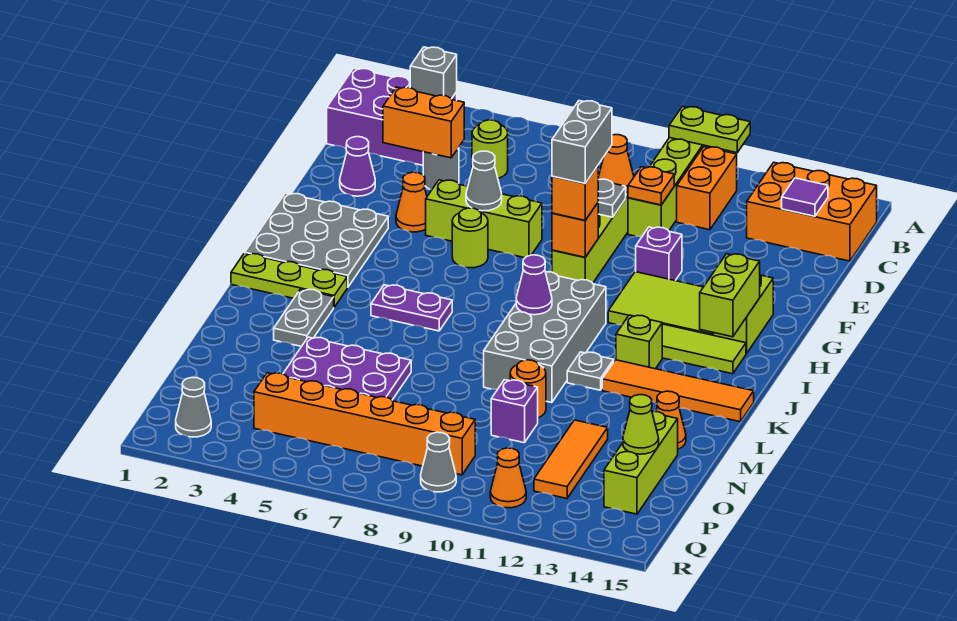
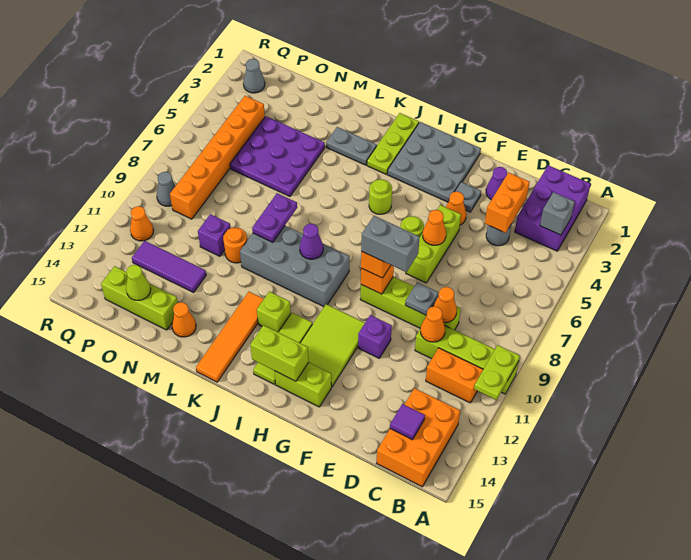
lime 1x1 round brick [472,120,508,178] -> lime 1x1 round brick moved to [369,179,392,214]
orange 1x1 plate [628,167,674,205] -> orange 1x1 cone [421,306,445,342]
grey 1x1 cone [466,151,502,211] -> orange 1x1 cone [423,210,446,245]
purple 1x2 plate [371,285,452,331] -> purple 1x2 plate moved to [252,193,297,242]
grey 1x1 plate [567,352,614,390] -> grey 1x1 plate moved to [455,182,481,212]
orange 1x3 tile [534,420,608,498] -> purple 1x3 tile [132,241,206,293]

